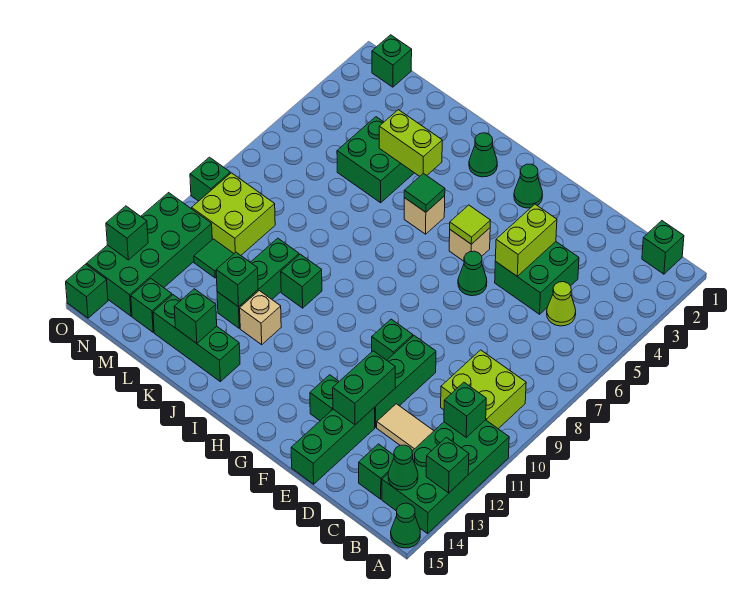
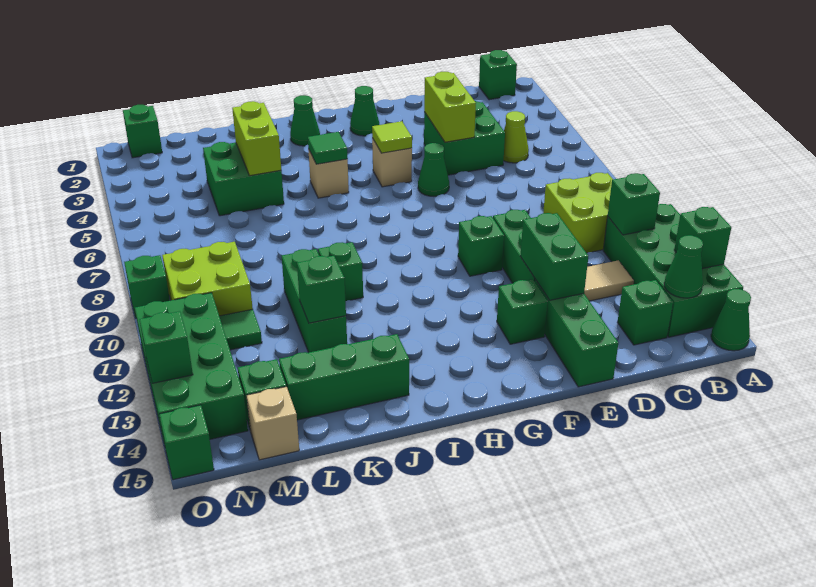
lime 1x2 brick [379,110,442,176] -> lime 1x2 brick turned to [232,101,281,176]
tan 1x1 brick [240,291,281,345] -> tan 1x1 brick moved to [246,387,299,460]
green 1x1 brick [174,289,217,343] -> none

